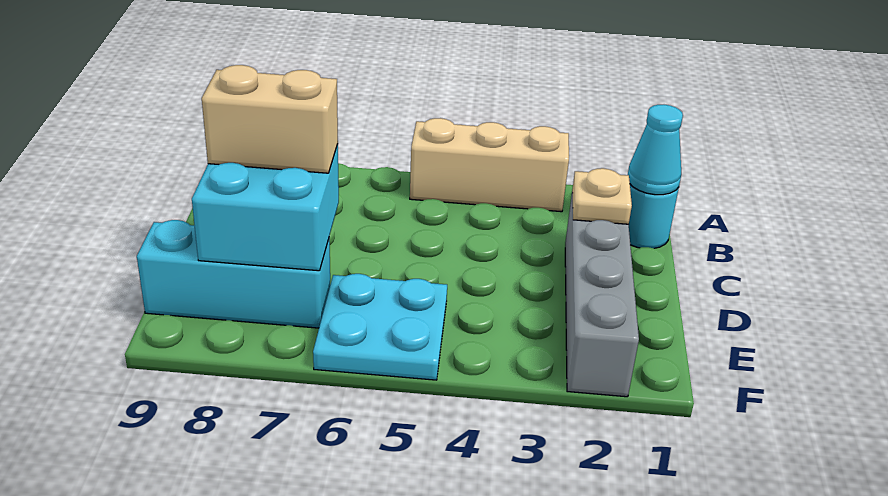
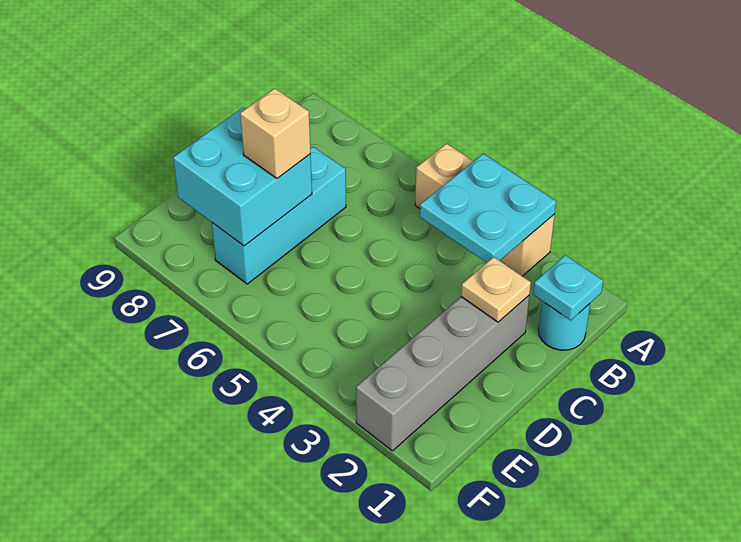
cyan 1x1 cone [628,105,683,195] -> cyan 1x1 plate [533,255,603,320]
tan 1x2 brick [202,65,338,173] -> tan 1x1 brick [240,88,311,178]
cyan 2x2 plate [313,274,447,380] -> cyan 2x2 plate moved to [420,154,556,263]
cyan 1x3 brick [137,220,330,328] -> cyan 1x3 brick turned to [212,147,346,284]

